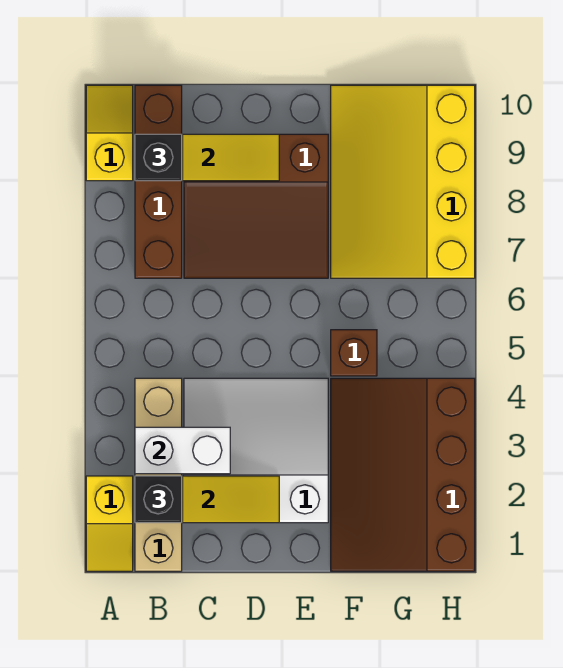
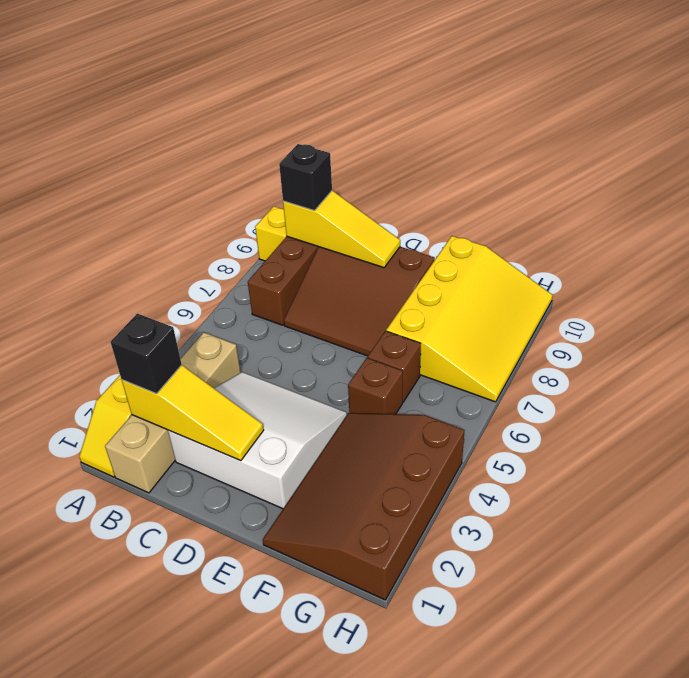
white 1x2 brick [135,427,230,474] -> none
none -> brown 1x1 brick [368,331,421,402]
yellow 3x4 slope [331,85,475,278] -> yellow 3x4 slope turned to [386,236,553,402]

